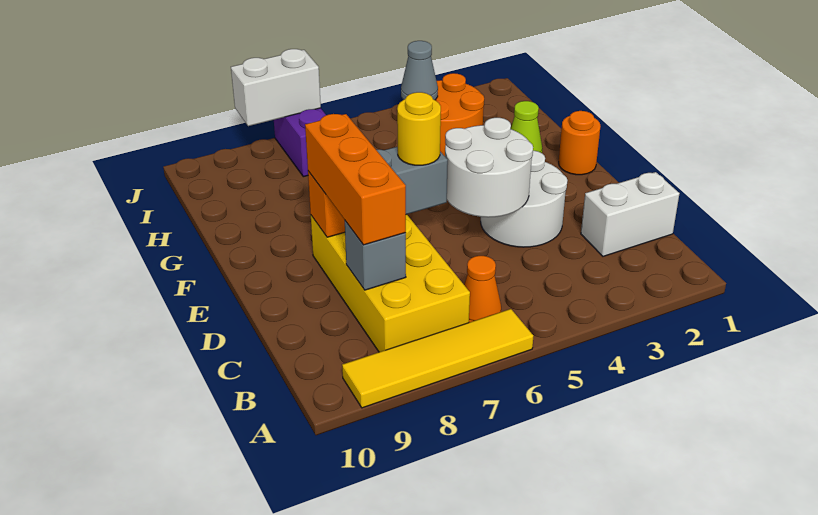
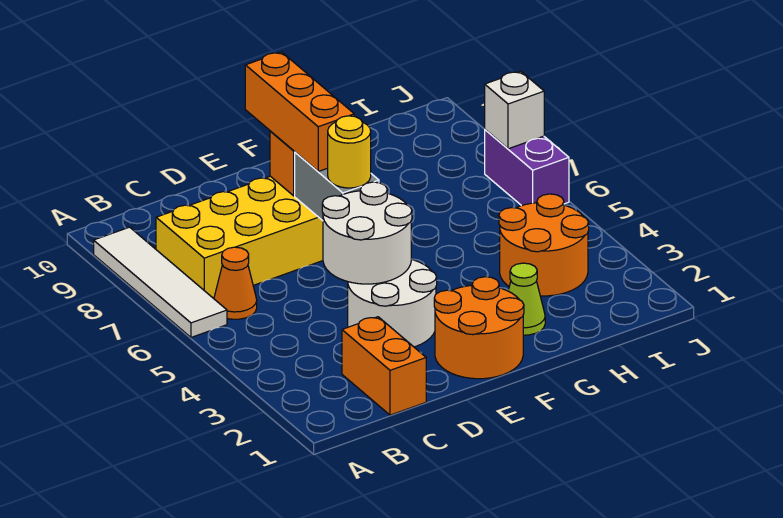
yellow 1x4 tile [342,309,533,408] -> white 1x4 tile [94,227,227,337]
white 1x2 brick [581,172,679,256] -> orange 1x2 brick [342,317,426,415]
grey 1x1 brick [345,221,406,290] -> none
orange 1x3 brick [305,114,406,245] -> orange 1x3 brick turned to [245,52,354,171]
orange 1x1 round brick [559,111,600,175] -> orange 2x2 round brick [434,277,524,379]
grey 1x1 cone [401,41,438,100] -> none
purple 1x2 brick [274,108,326,177] -> purple 1x2 brick turned to [485,130,569,206]
white 1x2 brick [231,49,321,126] -> white 1x1 brick [485,71,544,149]

